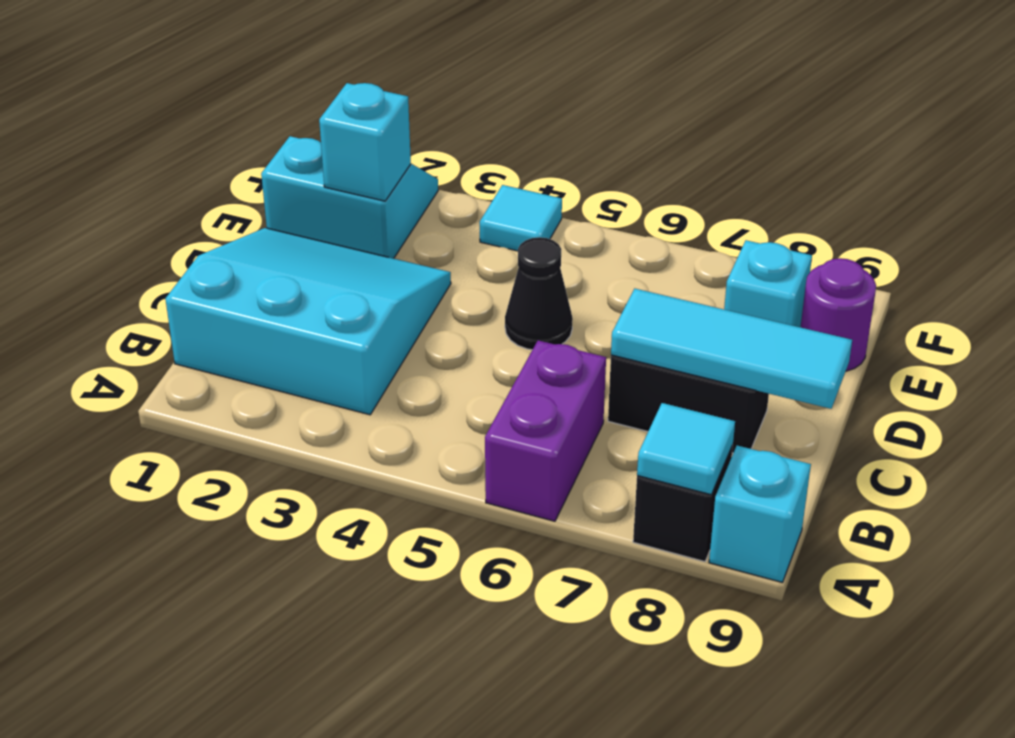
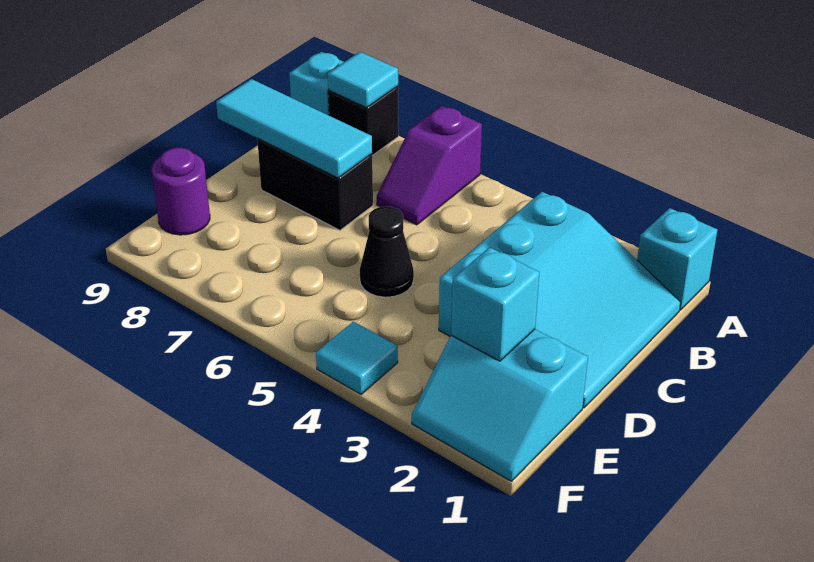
purple 1x2 brick [485,340,606,521] -> purple 1x2 slope [377,106,482,225]
cyan 3x3 slope [165,228,451,415] -> cyan 3x3 slope turned to [439,192,681,408]
cyan 1x1 brick [724,240,812,327] -> cyan 1x1 brick moved to [637,208,717,310]

